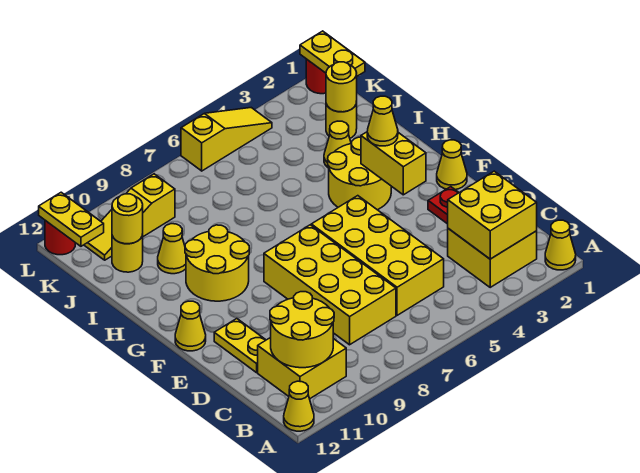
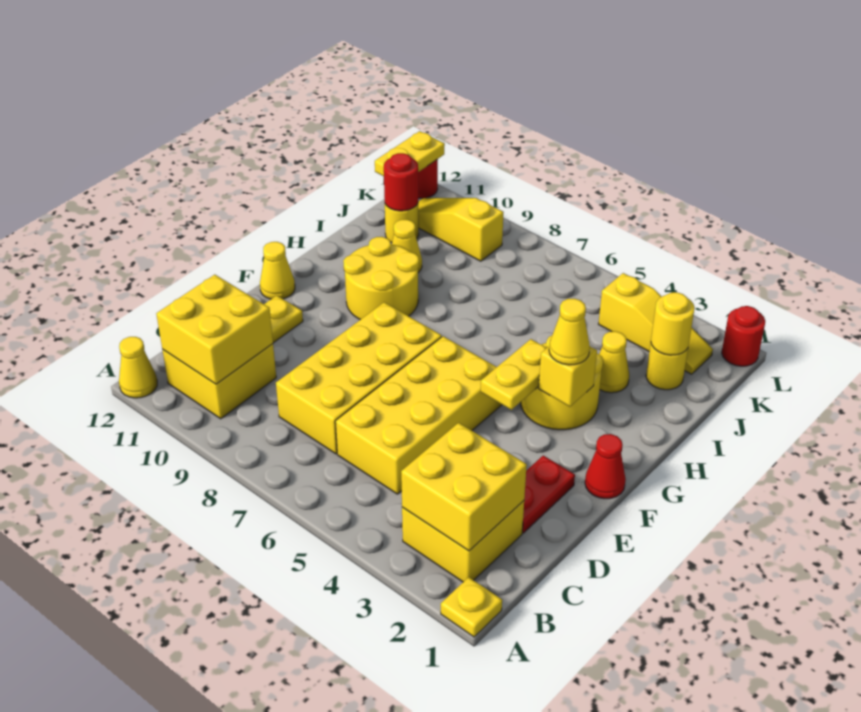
yellow 1x1 cone [545,220,576,270] -> yellow 1x1 plate [441,577,502,637]
yellow 2x2 round brick [270,292,334,368] -> yellow 2x2 brick [156,275,273,384]
yellow 1x1 cone [437,140,467,190] -> red 1x1 cone [585,434,626,499]
yellow 1x2 brick [361,132,426,195] -> yellow 1x1 brick [539,346,597,407]
yellow 1x1 round brick [112,194,143,244] -> red 1x1 round brick [384,153,418,211]
yellow 1x2 plate [300,31,365,76] -> yellow 1x2 plate moved to [481,339,546,410]
yellow 1x3 slope [181,108,272,171] -> yellow 1x3 slope moved to [599,273,713,374]

